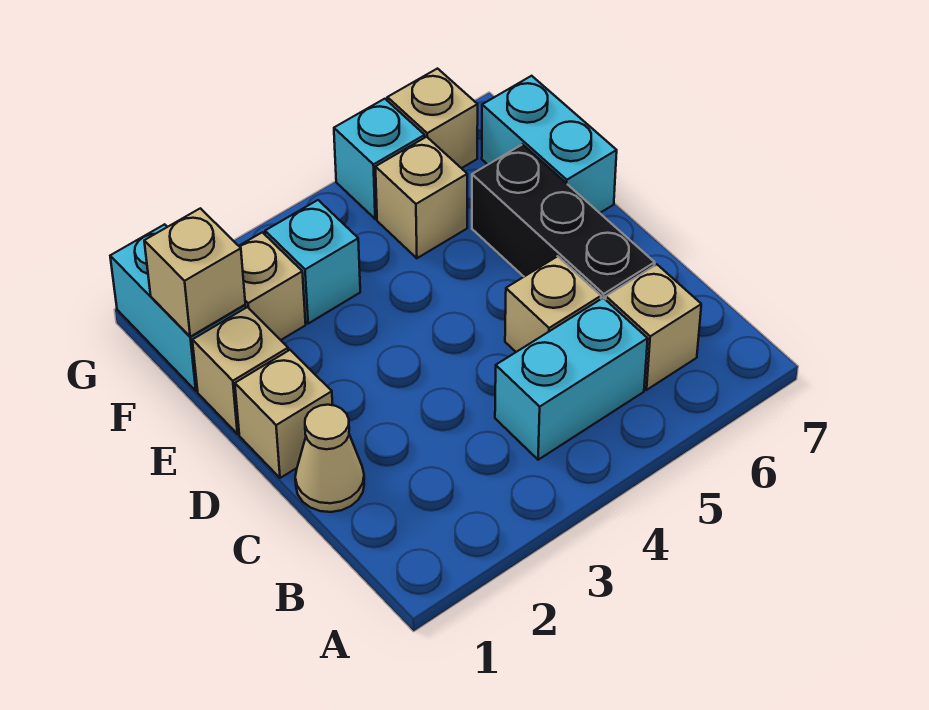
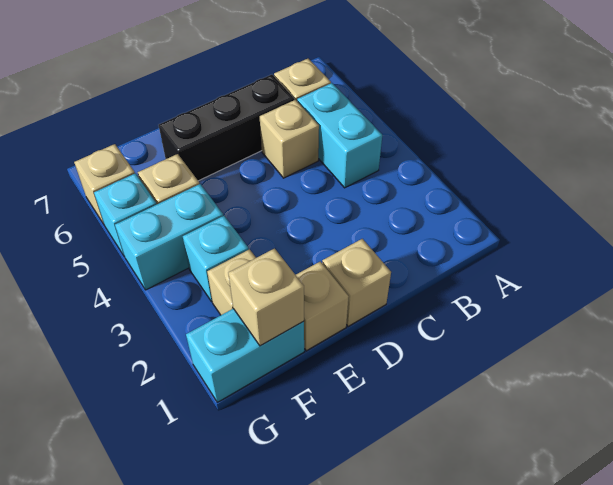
tan 1x1 cone [295,405,364,512] -> none
cyan 1x2 brick [482,76,617,213] -> cyan 1x2 brick moved to [115,184,223,290]

